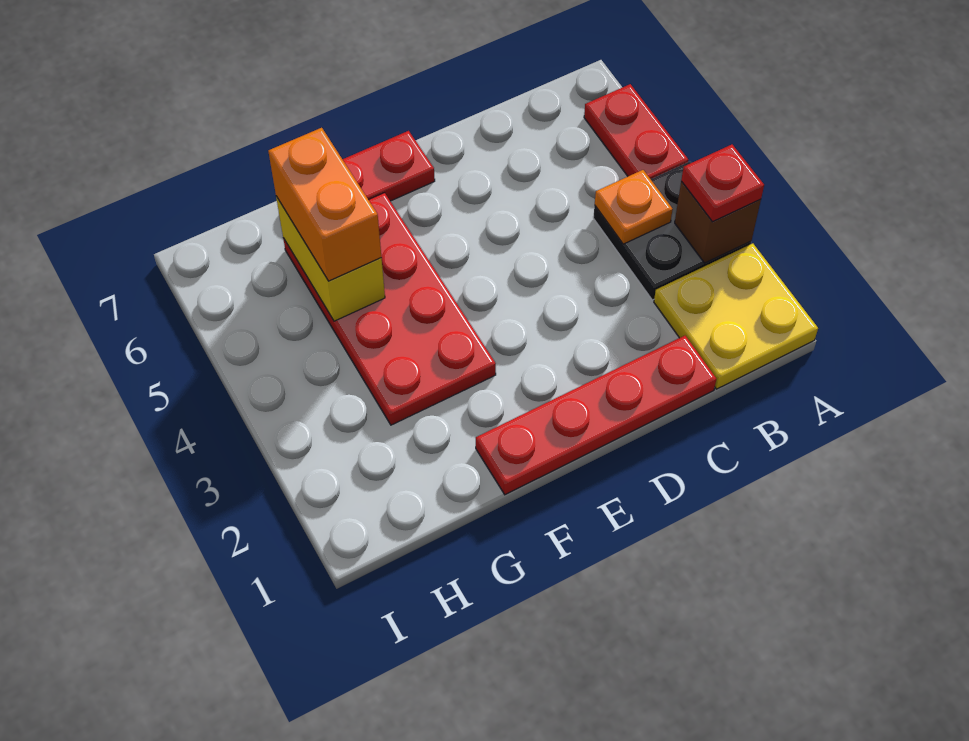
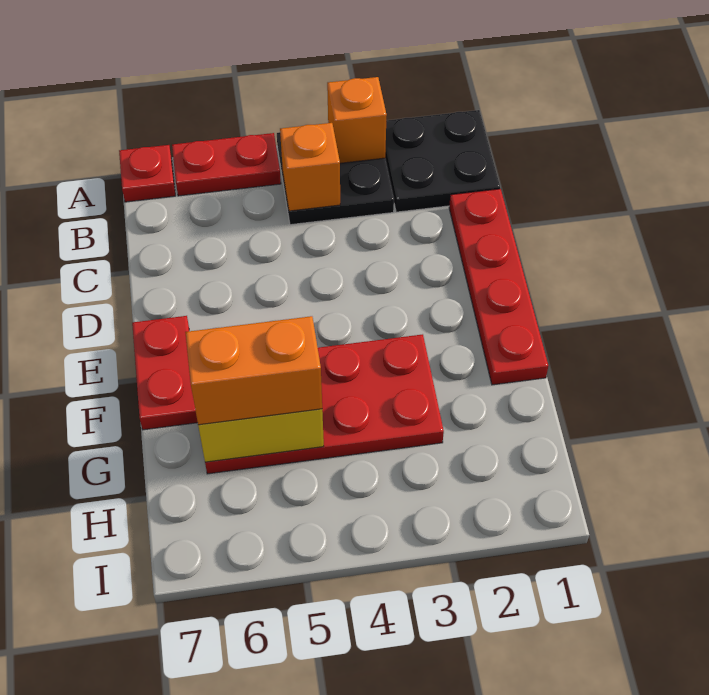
yellow 2x2 plate [654,244,818,389] -> black 2x2 plate [385,110,500,212]
brown 1x1 brick [675,182,761,263] -> orange 1x1 brick [327,77,387,163]
red 1x1 plate [681,145,764,222] -> red 1x1 plate moved to [119,145,175,202]
orange 1x1 plate [595,170,673,244] -> orange 1x1 brick [280,123,340,211]

